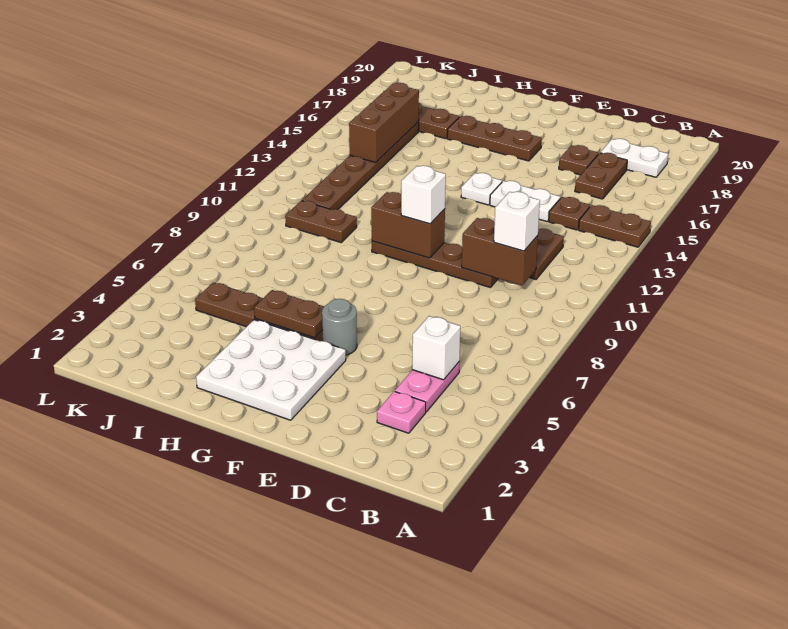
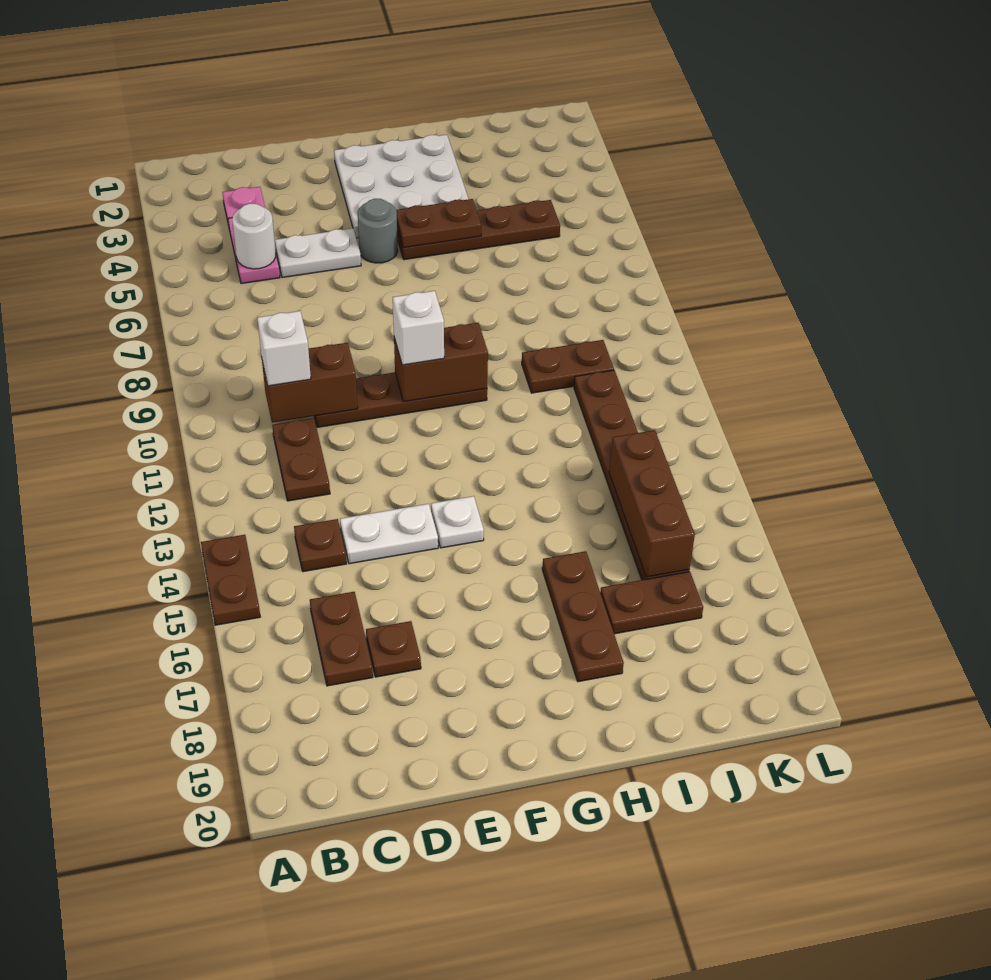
brown 1x2 plate [579,205,651,247] -> brown 1x2 plate turned to [201,535,260,625]
white 1x2 plate [600,139,668,177] -> white 1x2 plate moved to [275,228,361,278]
white 1x1 brick [412,316,460,380] -> white 1x1 round brick [232,203,276,269]
brown 1x3 plate [447,116,542,161] -> brown 1x3 plate turned to [542,551,624,682]

